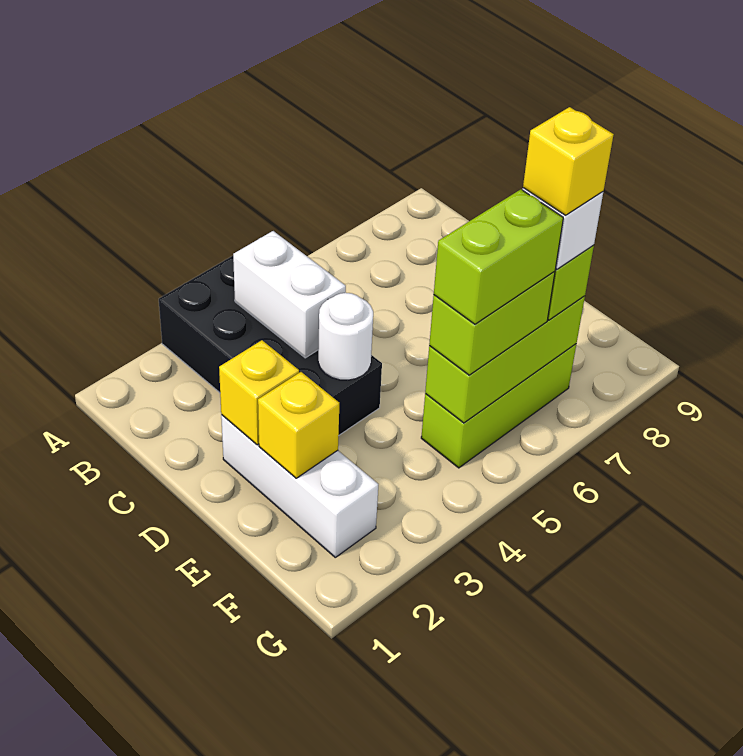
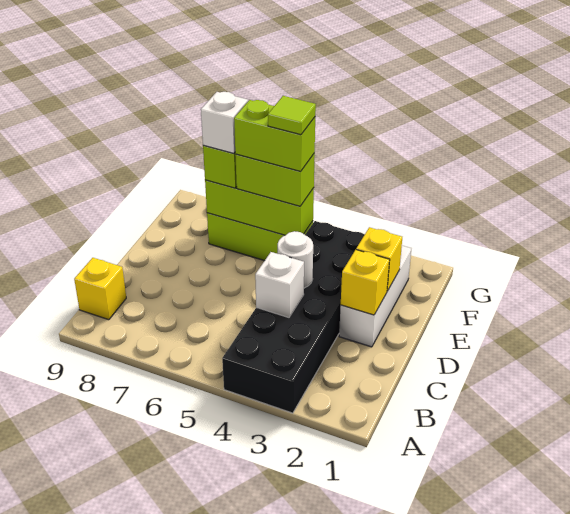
black 2x4 brick [159,256,382,435] -> black 2x6 brick [222,221,365,413]
white 1x2 brick [233,231,346,358] -> white 1x1 brick [255,252,304,317]
none -> lime 1x1 tile [268,96,316,135]
yellow 1x1 brick [523,107,614,215] -> yellow 1x1 brick moved to [74,258,126,320]

